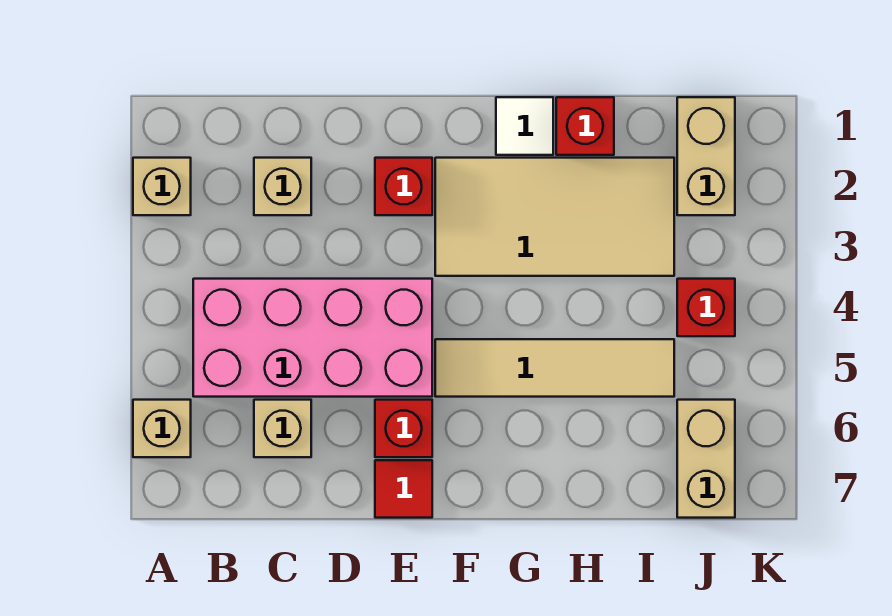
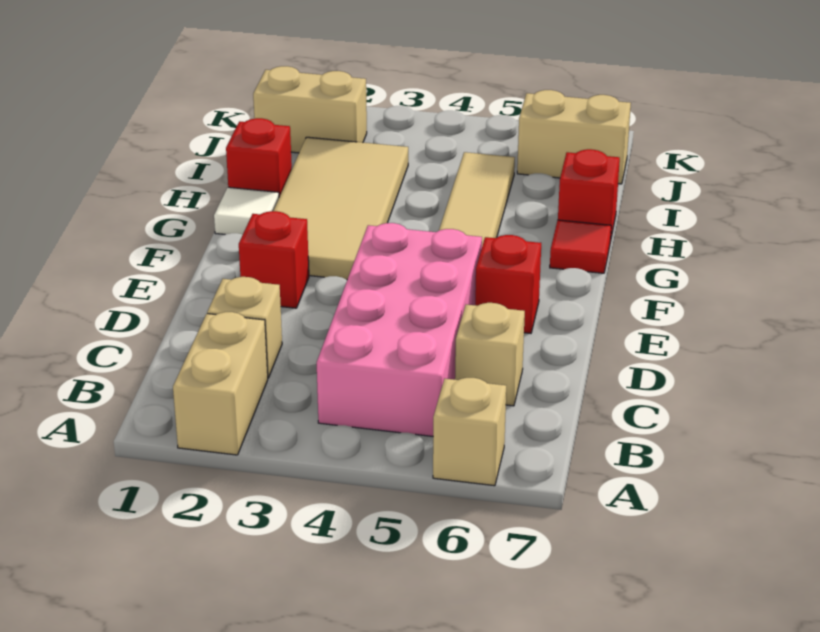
tan 1x1 brick [133,158,191,215] -> tan 1x2 brick [173,312,268,455]
red 1x1 tile [375,460,432,518] -> red 1x1 tile moved to [550,220,611,273]
red 1x1 brick [677,279,735,336] -> red 1x1 brick moved to [558,149,620,241]

